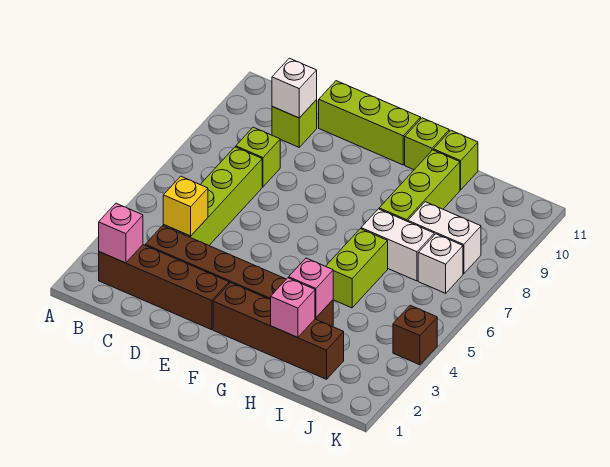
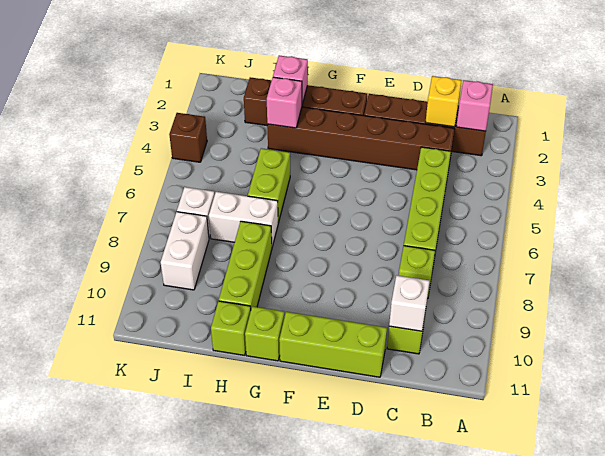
yellow 1x1 brick [163,176,208,236] -> yellow 1x1 brick moved to [426,76,462,127]
white 1x2 brick [408,202,481,274] -> white 1x2 brick turned to [161,212,209,290]

